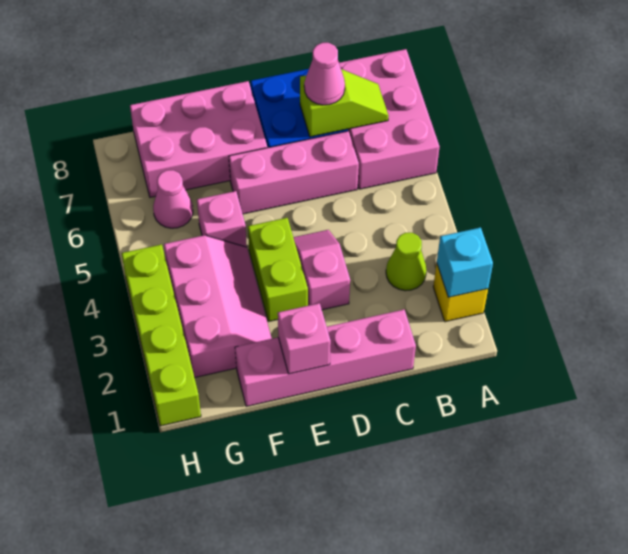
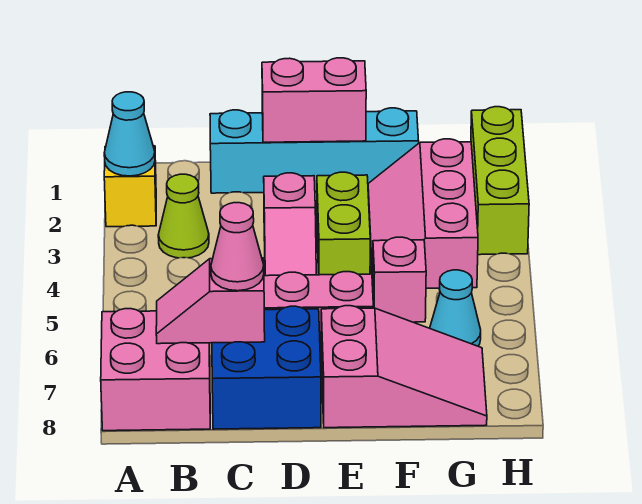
cyan 1x1 brick [437,227,493,297] -> cyan 1x1 cone [104,92,155,176]
pink 2x3 brick [339,49,440,189] -> pink 2x2 brick [101,309,210,431]
lime 1x2 slope [300,69,389,137] -> pink 1x2 slope [156,258,265,344]
pink 1x4 brick [235,310,416,406] -> cyan 1x4 brick [210,108,419,193]
pink 1x1 brick [278,303,331,374] -> pink 1x2 brick [262,58,366,142]
pink 2x3 brick [130,81,267,197] -> pink 2x3 slope [321,306,487,428]
pink 1x1 cone [153,170,193,228] -> cyan 1x1 cone [430,270,481,346]
lime 1x4 brick [122,244,201,426] -> lime 1x3 brick [471,107,529,255]

